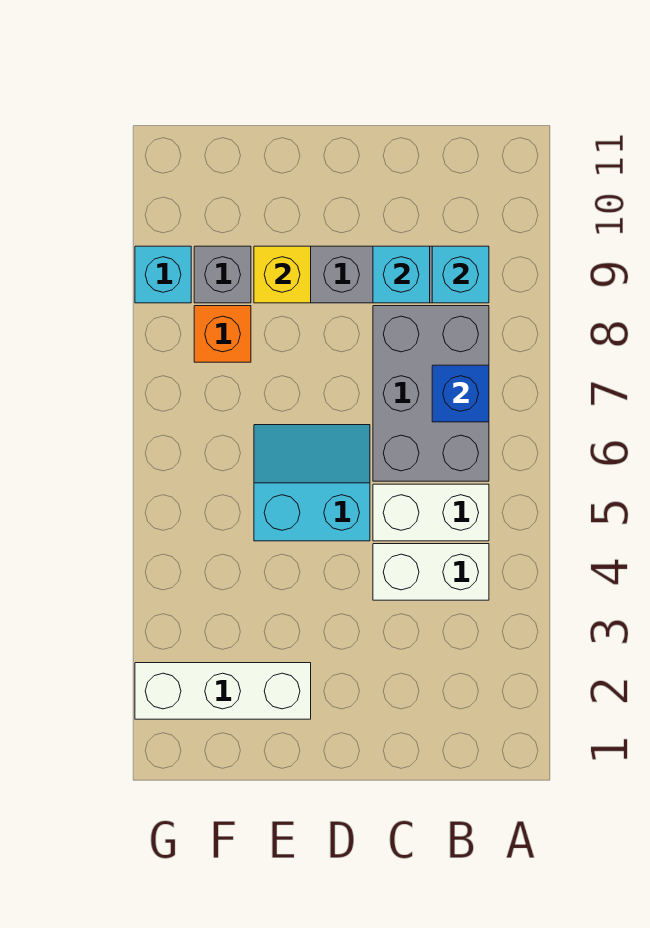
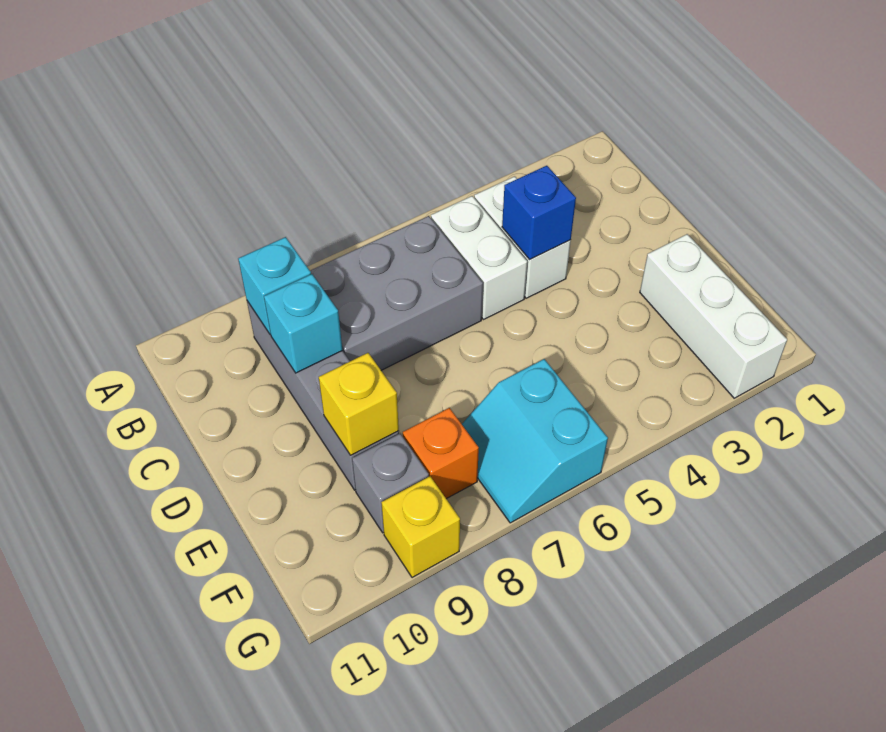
blue 1x1 brick [432,365,489,422] -> blue 1x1 brick moved to [502,166,576,260]
cyan 2x2 slope [254,425,370,541] -> cyan 2x2 slope moved to [462,359,608,523]
cyan 1x1 brick [135,246,191,303] -> yellow 1x1 brick [381,476,460,578]

